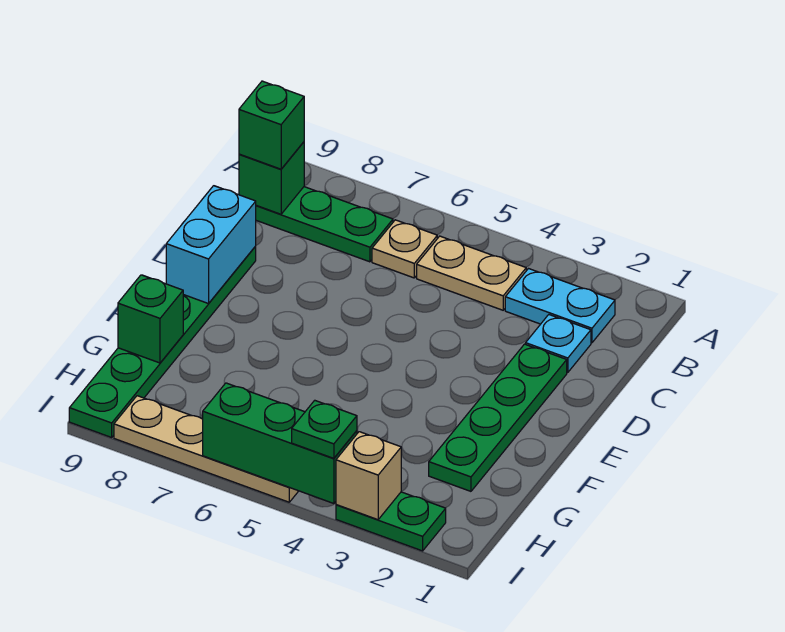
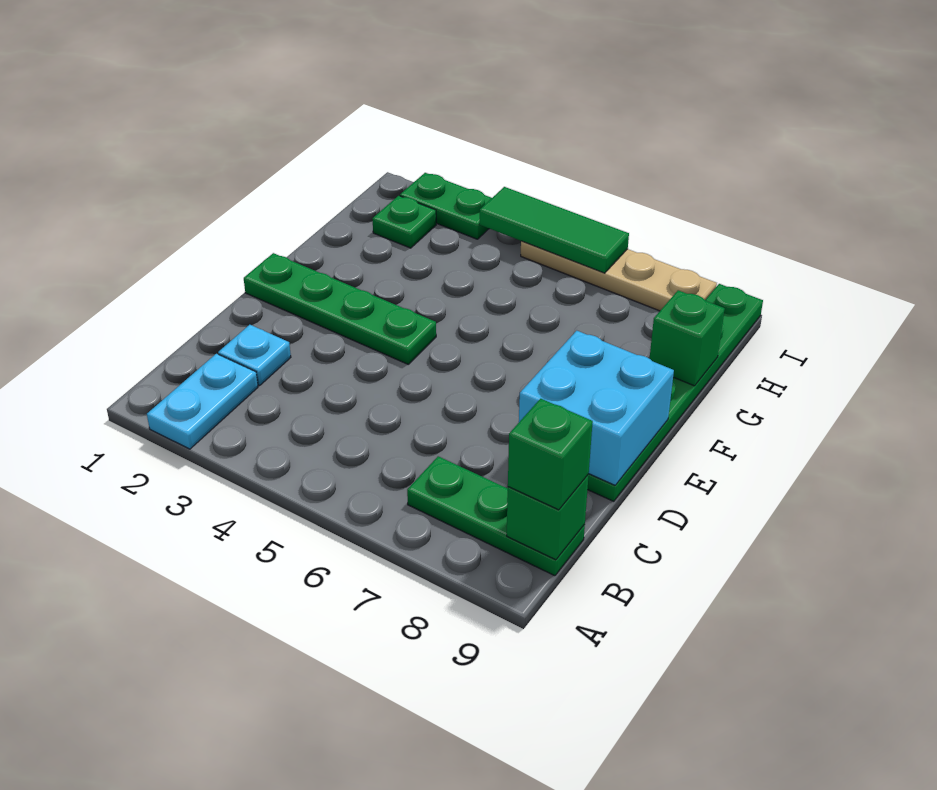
cyan 1x2 plate [505,269,615,343] -> cyan 1x2 plate turned to [147,354,258,449]
tan 1x2 plate [417,236,526,310] -> none
tan 1x1 plate [372,220,437,278] -> none
green 1x4 plate [429,344,567,491] -> green 1x4 plate turned to [244,253,436,364]
cyan 1x2 brick [166,186,256,304] -> cyan 2x2 brick [519,331,674,485]
tan 1x1 brick [336,432,401,520] -> none
green 1x3 brick [203,383,357,504] -> green 1x3 tile [480,187,629,273]
green 1x1 plate [292,400,357,458] -> green 1x1 plate moved to [372,196,436,248]

